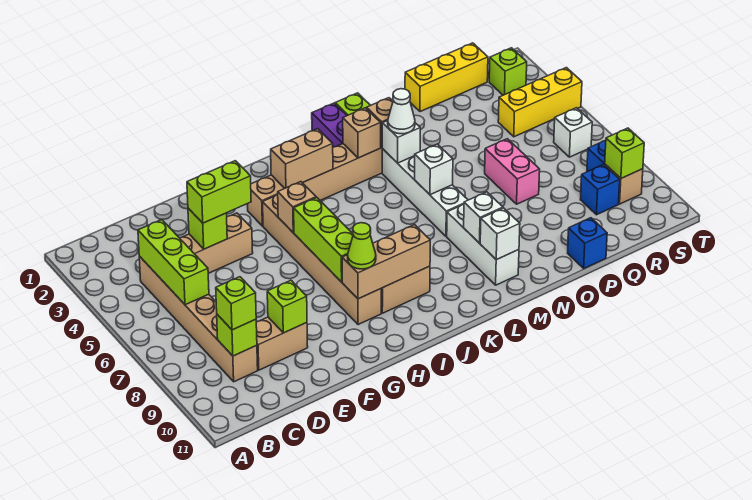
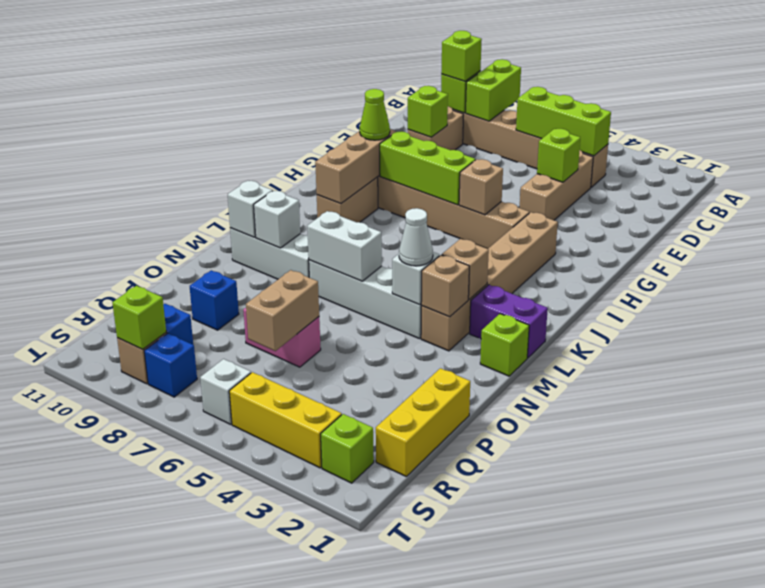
lime 1x2 brick [187,161,251,223] -> lime 1x2 brick moved to [466,59,521,121]
tan 1x2 brick [271,129,333,188] -> tan 1x2 brick moved to [246,270,319,351]
white 1x1 brick [415,144,453,195] -> white 1x2 brick [307,211,382,281]
blue 1x1 brick [568,218,607,268] -> blue 1x1 brick moved to [190,270,239,330]
yellow 1x3 brick [498,68,582,137] -> yellow 1x3 brick turned to [229,372,342,468]

